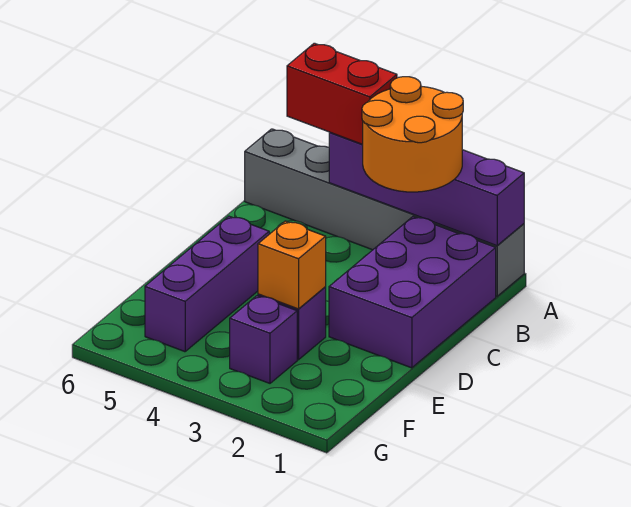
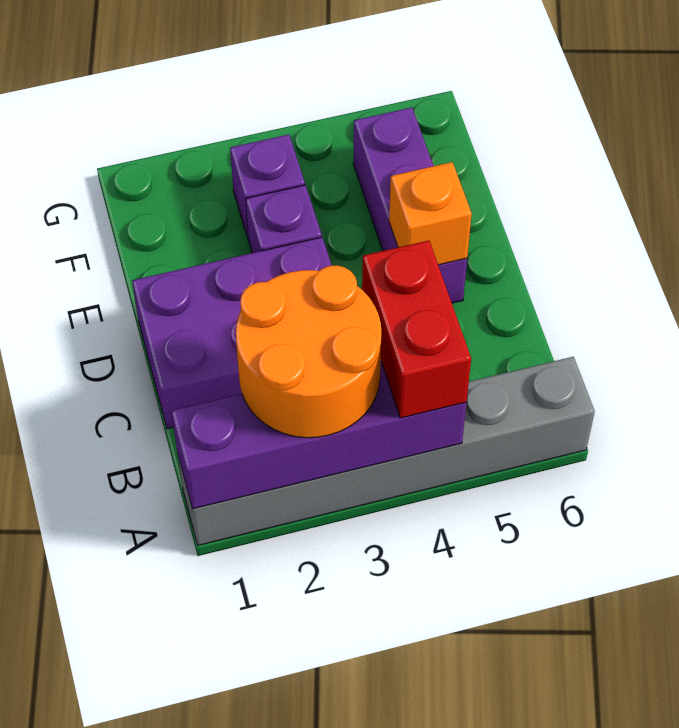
red 1x2 brick [287,43,397,144] -> red 1x2 brick turned to [362,241,471,418]
purple 2x3 brick [329,217,496,368] -> purple 2x3 brick turned to [132,237,332,429]
orange 1x1 brick [258,221,326,309] -> orange 1x1 brick moved to [389,162,472,265]

